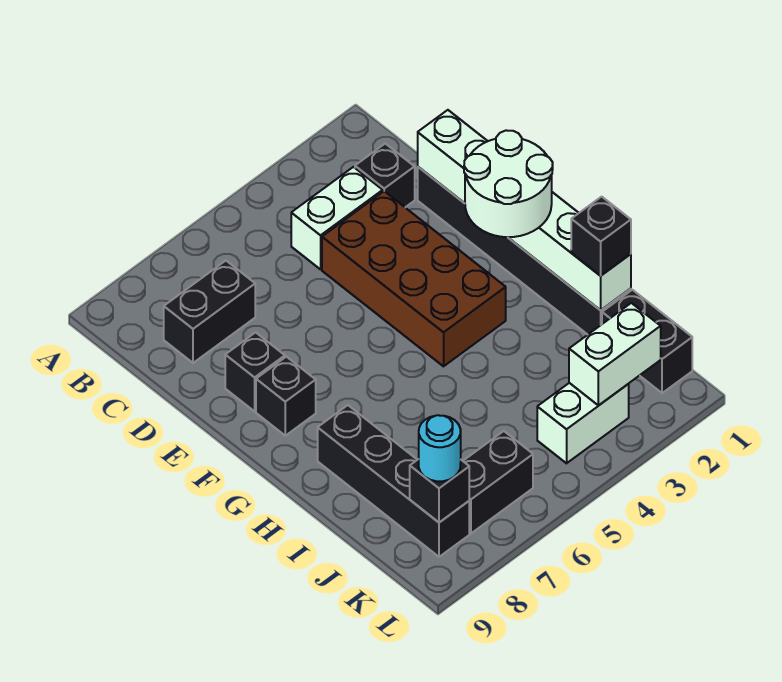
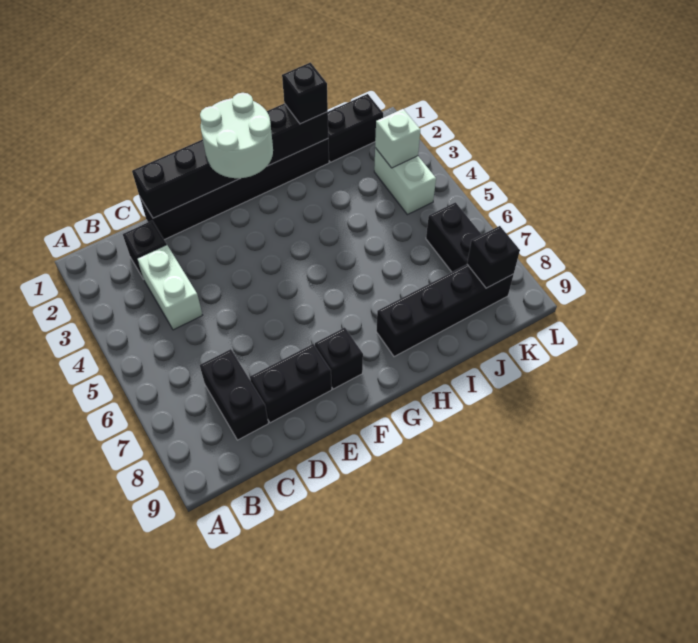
white 1x6 brick [418,110,631,310] -> black 1x6 brick [132,103,328,218]
brown 2x4 brick [322,191,506,366] -> none
black 1x1 brick [225,332,285,411] -> black 1x2 brick [250,344,332,423]
white 1x2 brick [569,303,661,405] -> white 1x1 brick [375,109,420,168]
cyan 1x1 round brick [419,415,461,481] -> none

